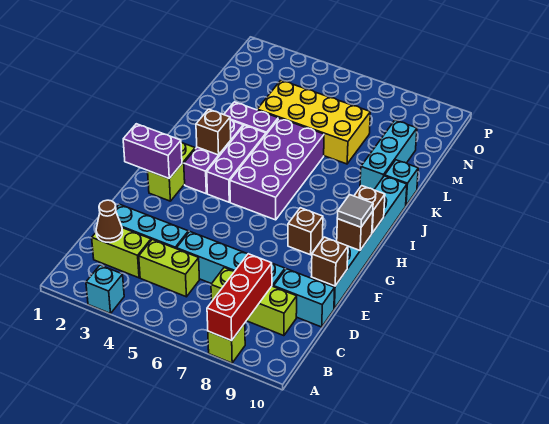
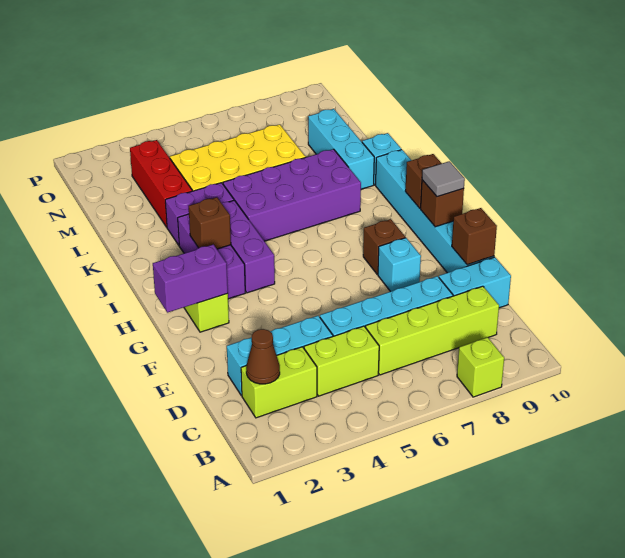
cyan 1x1 brick [86,265,124,314] -> cyan 1x1 brick moved to [378,238,421,292]
red 1x3 brick [207,254,272,341] -> red 1x3 brick moved to [130,140,192,227]
lime 1x3 brick [211,268,297,336] -> lime 1x4 brick [366,286,499,375]
purple 2x4 brick [230,118,324,220] -> purple 2x4 brick turned to [223,149,361,241]

